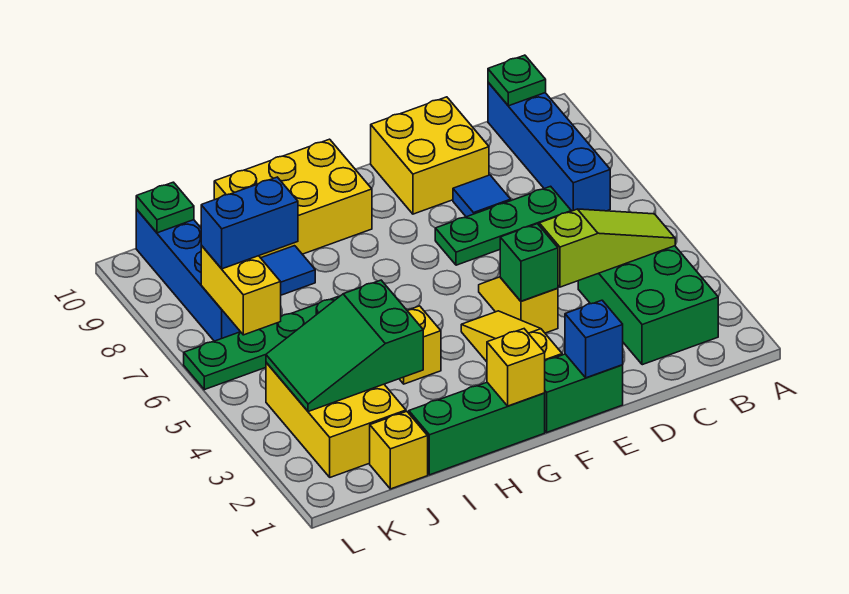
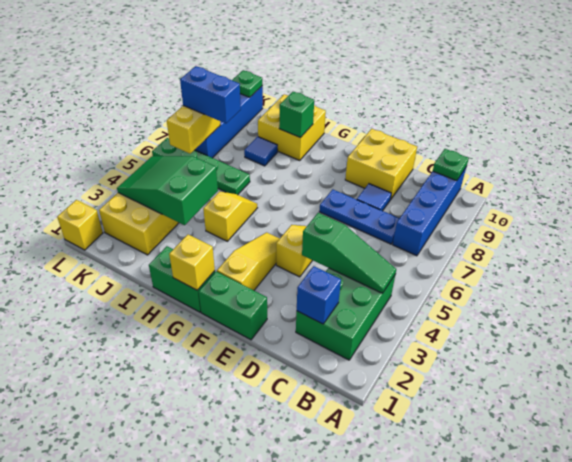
lime 1x3 slope [539,209,675,287] -> green 1x3 slope [302,213,396,293]
green 1x3 plate [435,186,571,265] -> blue 1x3 plate [319,189,400,244]
blue 1x1 brick [565,300,623,378] -> blue 1x1 brick moved to [297,266,341,324]
green 1x1 brick [500,224,558,301] -> green 1x1 brick moved to [279,92,314,138]
green 1x3 brick [409,383,545,475] -> green 1x2 brick [149,246,215,312]
yellow 2x3 brick [214,139,372,258] -> yellow 2x2 brick [258,94,326,160]
yellow 1x1 brick [370,411,428,489] -> yellow 1x1 brick moved to [57,200,103,250]

